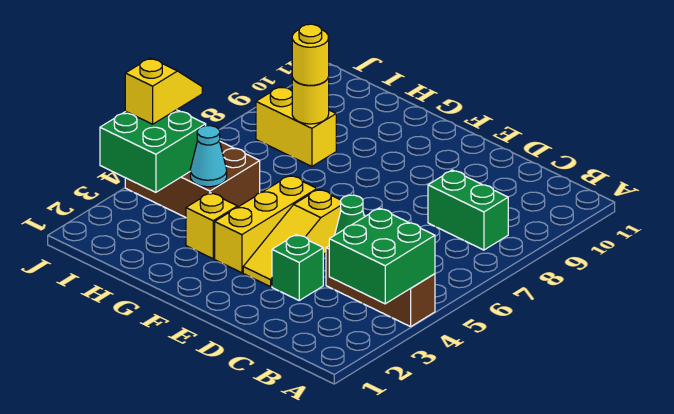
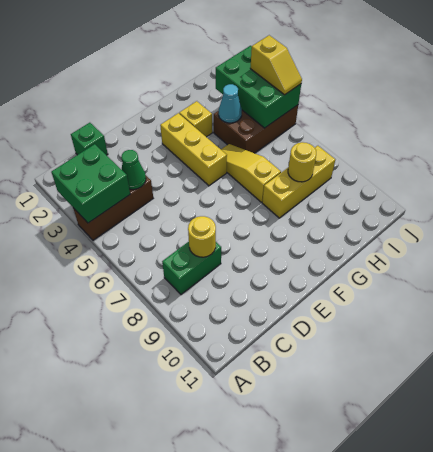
green 1x1 brick [272,235,323,300] -> green 1x1 brick moved to [71,123,108,155]
yellow 1x3 slope [243,189,341,287] -> yellow 1x3 slope moved to [221,144,281,202]
yellow 1x2 brick [256,87,336,166] -> yellow 1x3 brick [262,146,335,218]
yellow 1x1 round brick [292,24,329,85] -> yellow 1x1 round brick moved to [188,216,216,257]
green 2x2 brick [100,110,206,192] -> green 2x3 brick [216,46,301,128]

